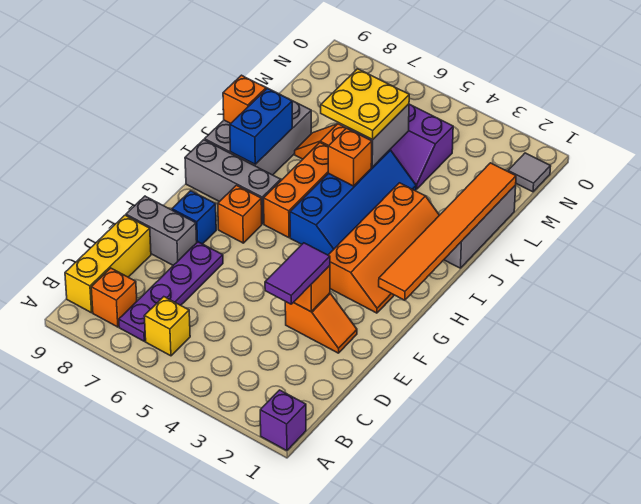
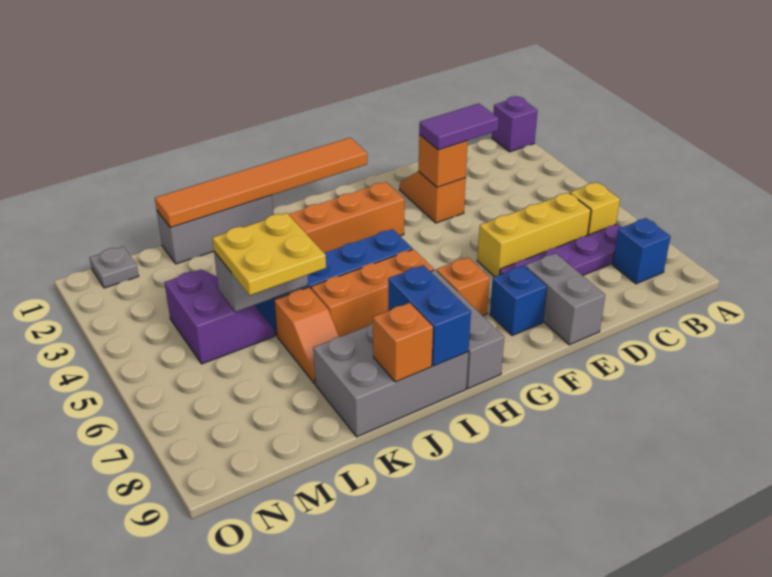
orange 1x1 brick [91,268,137,327] -> blue 1x1 brick [612,218,671,284]
yellow 1x3 brick [65,215,151,313] -> yellow 1x3 brick moved to [477,193,591,277]
blue 1x2 brick [230,88,292,164] -> blue 1x2 brick turned to [388,265,471,366]
orange 1x1 brick [328,128,372,186] -> none
grey 1x1 tile [508,153,551,192] -> grey 1x1 plate [90,246,139,288]

